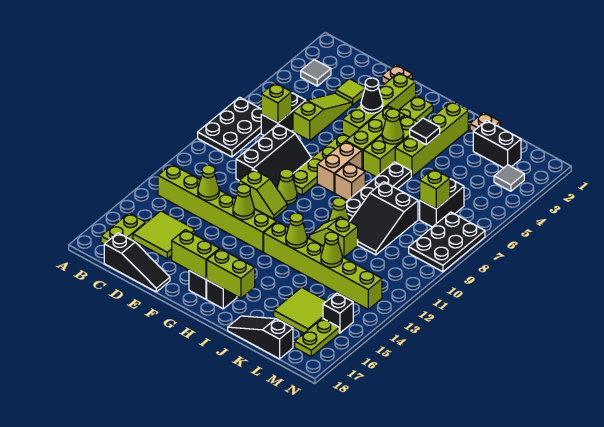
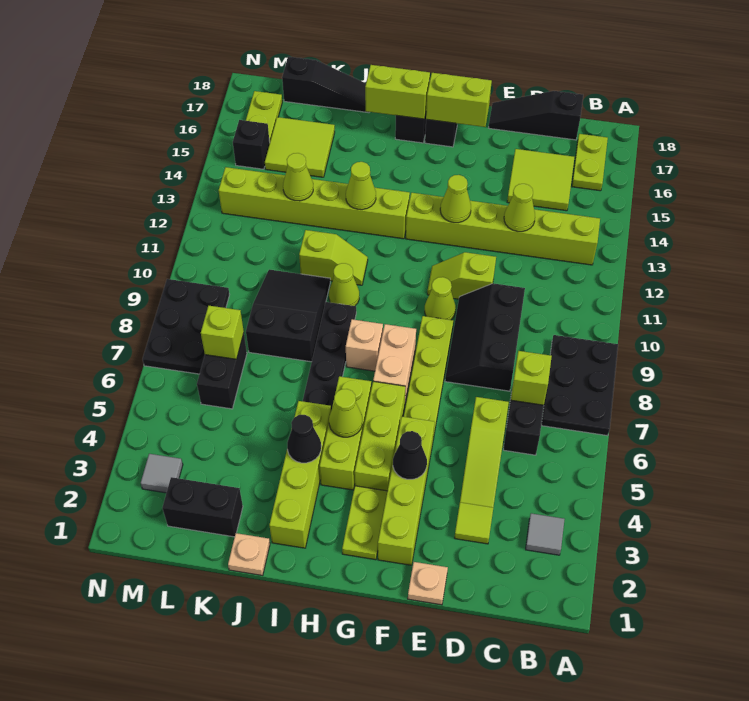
black 1x1 tile [410,118,440,145] -> black 1x1 cone [287,415,321,463]

